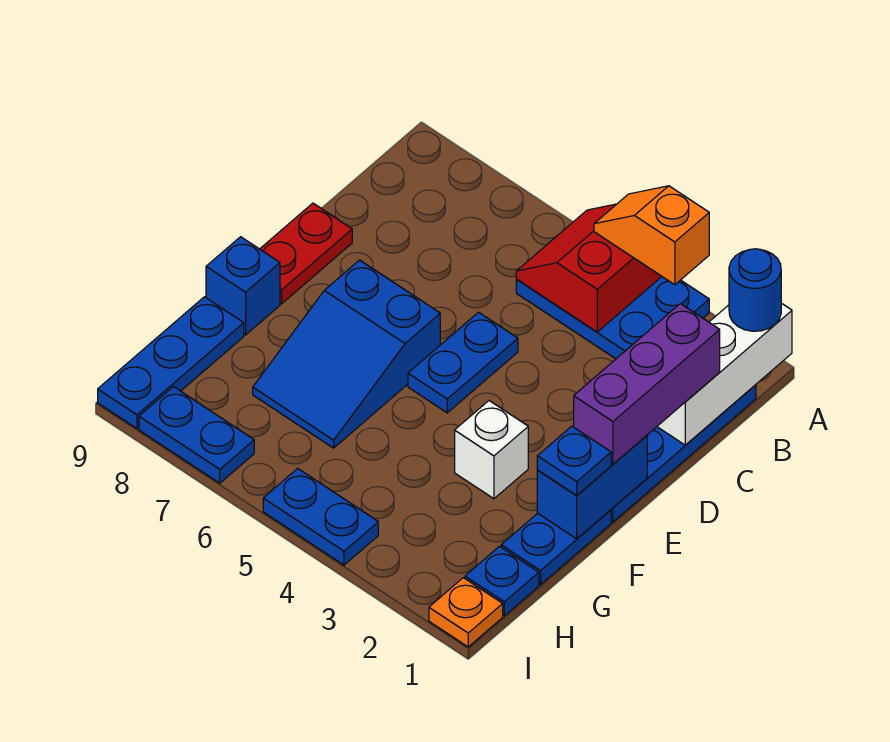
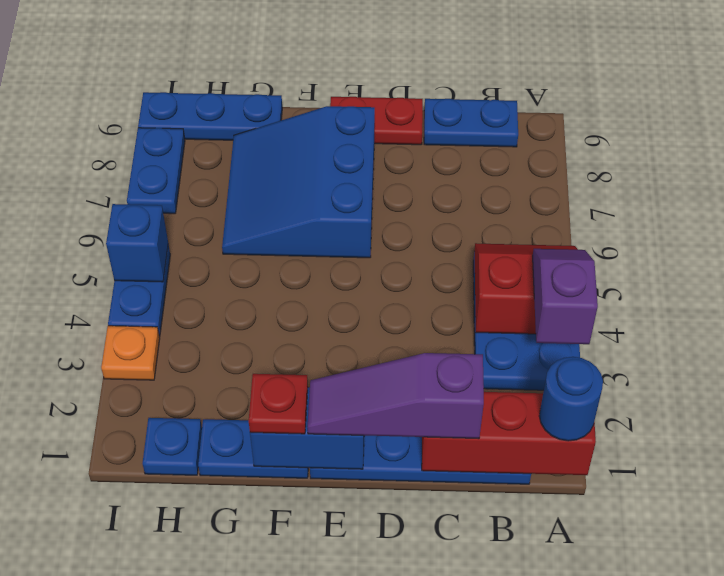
white 1x3 brick [657,303,792,445] -> red 1x3 brick [422,392,596,475]
orange 1x2 slope [594,186,709,285] -> purple 1x2 slope [533,249,598,344]
purple 1x3 brick [574,304,720,464] -> purple 1x3 slope [308,353,484,439]
blue 1x2 plate [408,312,518,413] -> blue 1x2 plate moved to [424,99,518,147]
blue 2x3 slope [253,260,440,448] -> blue 3x3 slope [222,106,375,258]
blue 1x1 plate [537,426,611,496] -> red 1x1 plate [249,374,308,434]
white 1x1 brick [455,401,528,499] -> none
blue 1x1 brick [206,237,280,335] -> blue 1x1 brick moved to [106,204,168,282]
orange 1x1 plate [429,578,503,647] -> orange 1x1 plate moved to [101,326,160,380]

